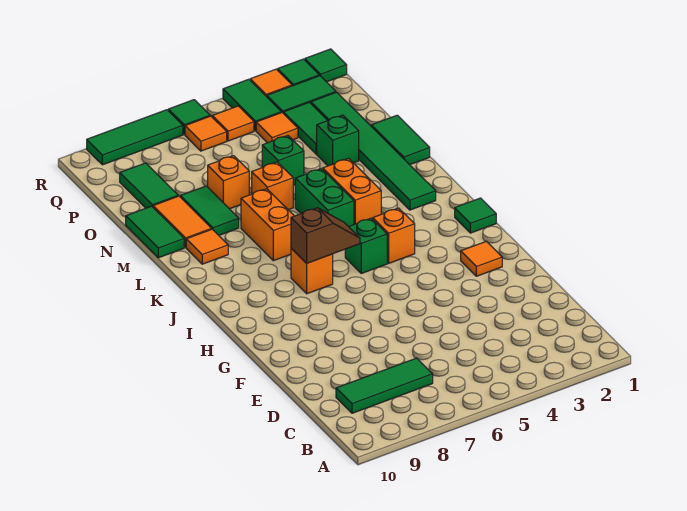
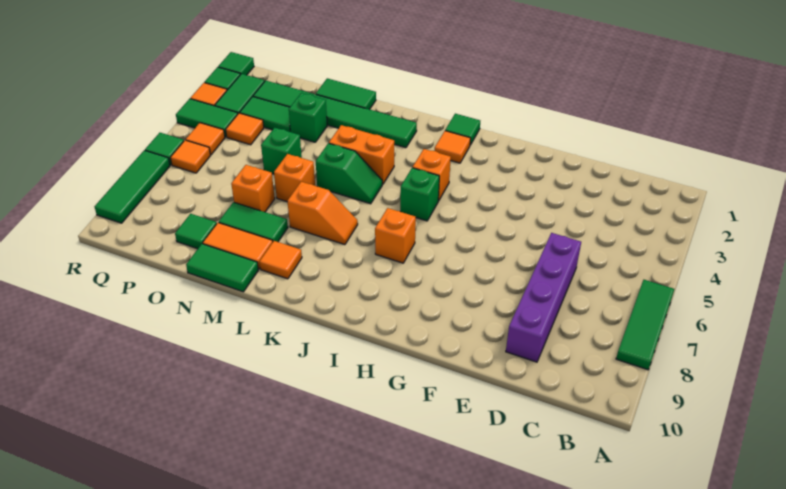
green 1x3 tile [336,358,433,413] -> green 1x3 tile moved to [616,280,674,370]
none -> purple 1x4 brick [506,233,581,362]
orange 1x1 tile [461,241,502,276] -> orange 1x1 tile moved to [435,131,471,163]
brown 1x2 slope [291,208,360,263] -> none
green 1x2 brick [295,169,354,227] -> green 1x2 slope [316,143,382,204]
orange 1x2 brick [241,189,294,261] -> orange 1x2 slope [287,182,358,245]
green 1x2 tile [120,163,178,208] -> green 1x1 tile [175,214,217,249]

